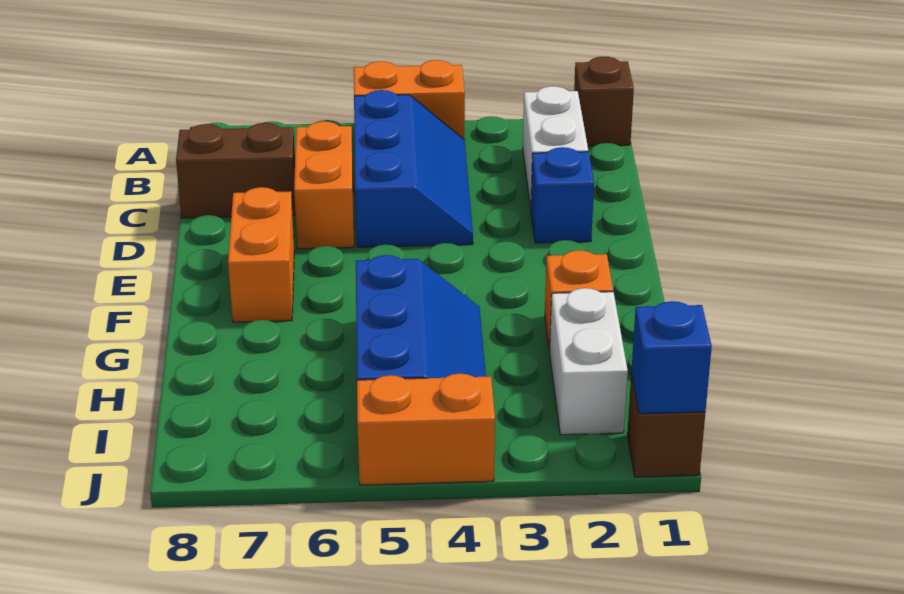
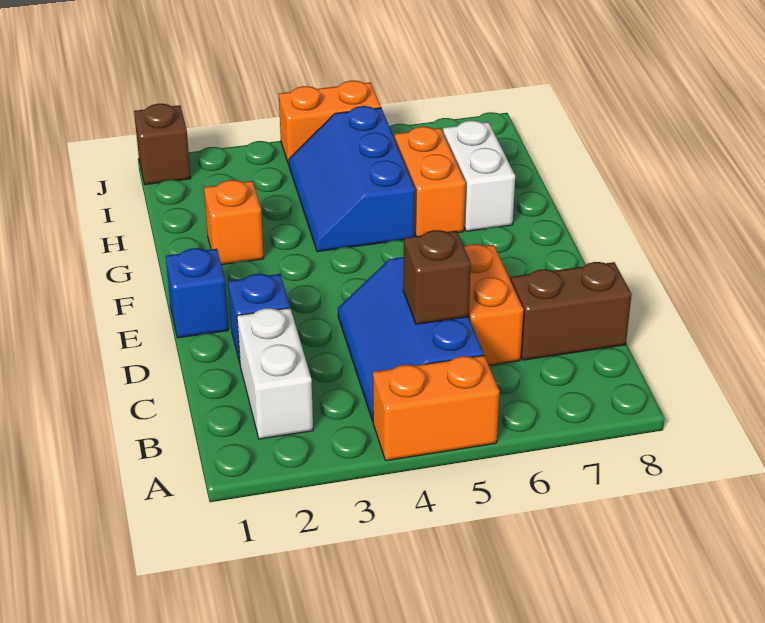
brown 1x1 brick [574,56,634,146] -> brown 1x1 brick moved to [403,230,471,324]
orange 1x2 brick [228,187,294,322] -> orange 1x2 brick moved to [394,127,466,236]
white 1x2 brick [550,288,628,435] -> white 1x2 brick moved to [443,121,515,231]
blue 1x1 brick [631,301,712,414] -> blue 1x1 brick moved to [166,248,229,338]

